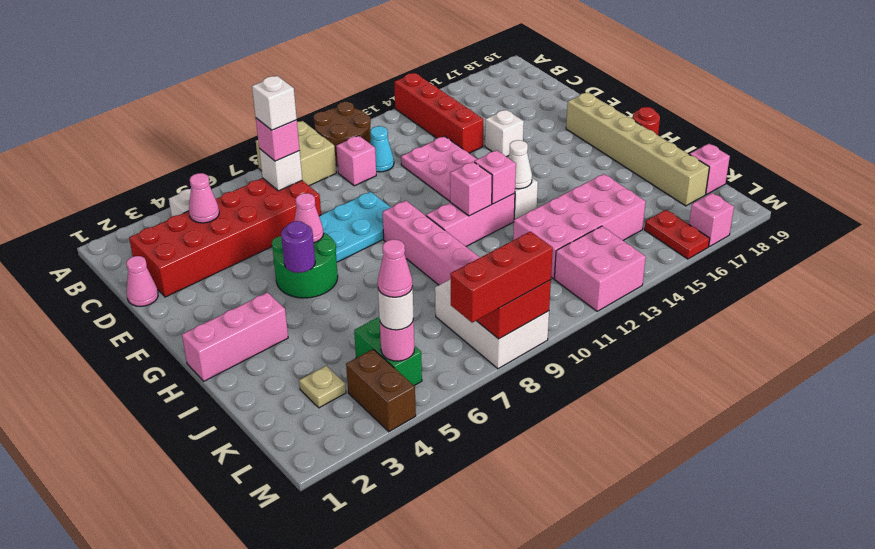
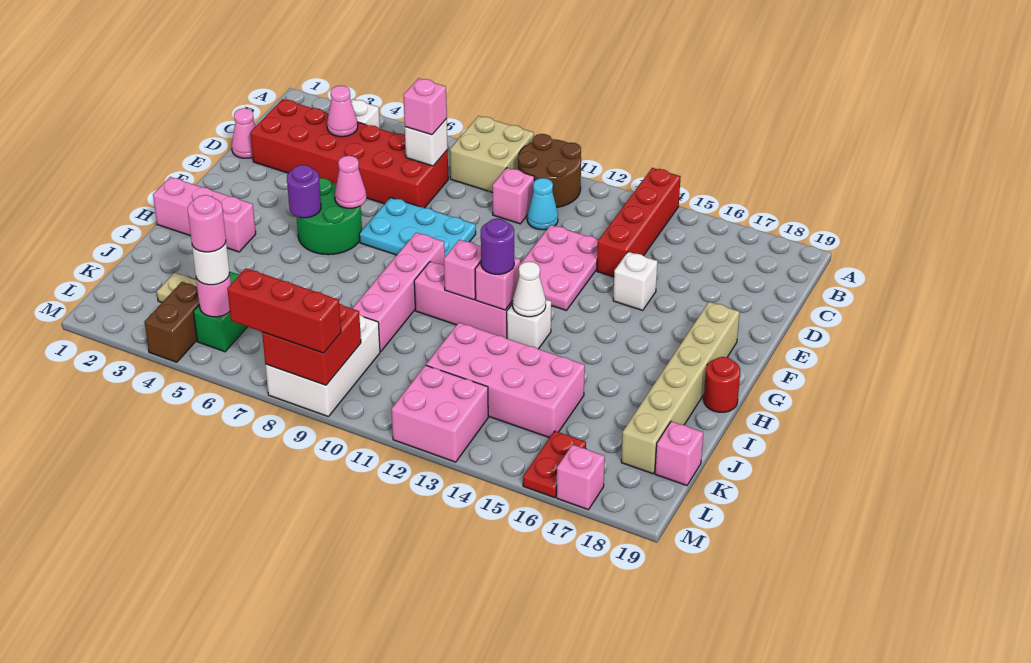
white 1x1 brick [252,76,297,130] -> none
none -> purple 1x1 round brick [481,219,514,274]
pink 1x1 cone [378,239,413,297] -> pink 1x1 round brick [188,195,226,252]

